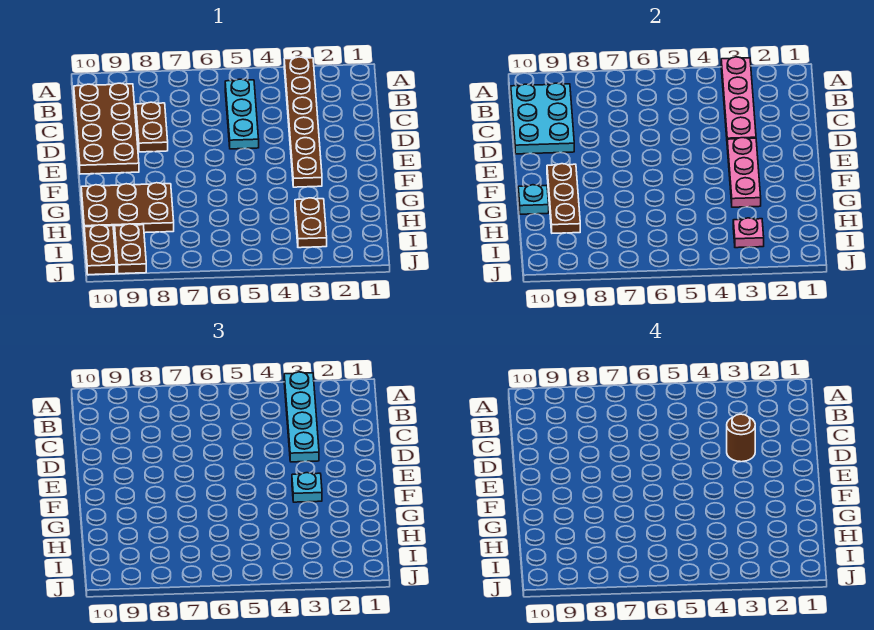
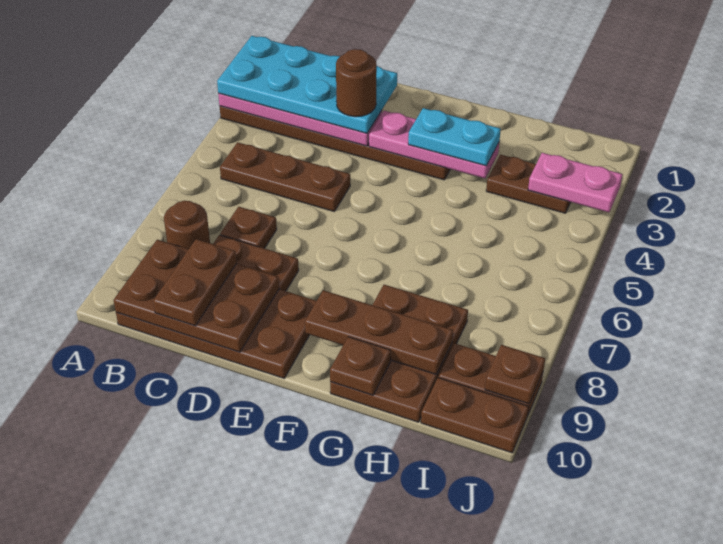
cyan 1x4 plate [284,372,319,462] -> cyan 2x4 plate [217,36,397,133]
cyan 1x3 plate [225,79,259,149] -> brown 1x3 plate [220,142,350,212]
none -> brown 1x1 round brick [164,201,210,249]
cyan 2x3 plate [511,83,574,154] -> brown 2x3 plate [114,240,279,352]
none -> brown 1x1 plate [220,207,277,248]
none -> brown 1x2 plate [153,239,237,326]
cyan 1x1 plate [292,473,322,502] -> cyan 1x2 plate [408,108,501,166]
cyan 1x1 plate [518,185,549,214] -> brown 1x1 plate [330,337,391,395]
pink 1x1 plate [733,218,764,248] -> pink 1x2 plate [528,153,623,212]
none -> brown 1x1 plate [485,345,545,404]

